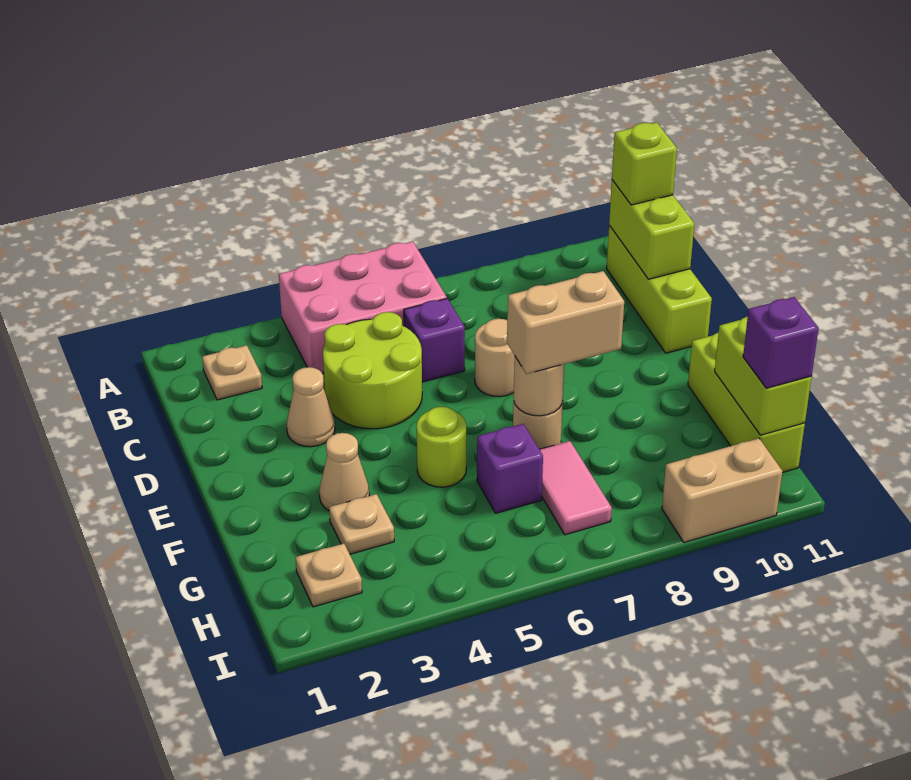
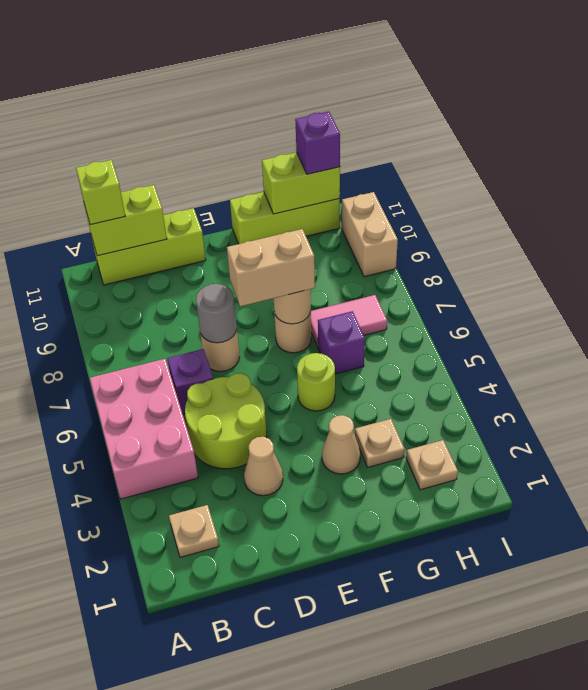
none -> grey 1x1 round brick [196,284,237,343]
tan 1x2 brick [507,271,624,374] -> tan 1x2 brick turned to [227,229,315,306]

